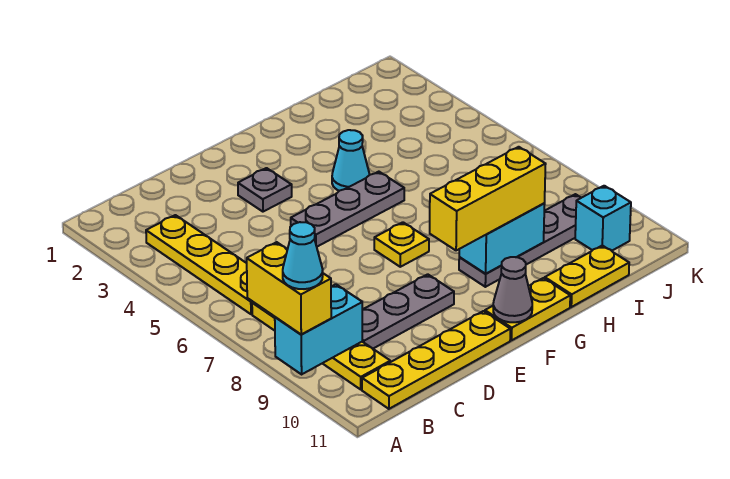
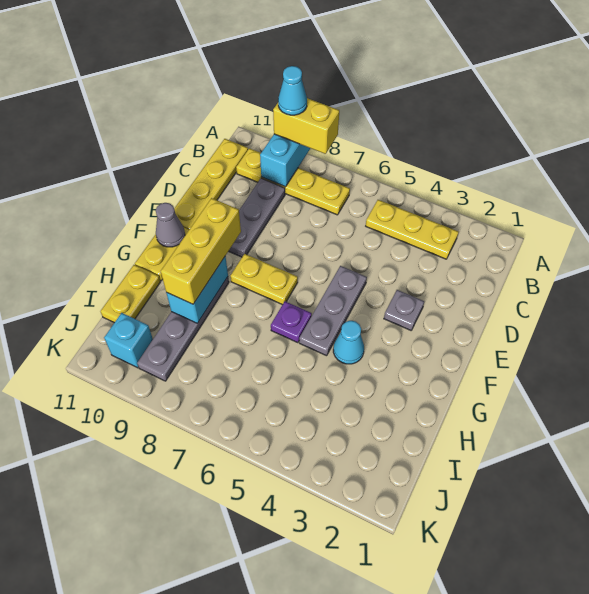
yellow 1x4 plate [146,215,253,314] -> yellow 1x3 plate [366,200,459,259]
yellow 1x1 plate [374,222,429,267] -> yellow 1x2 plate [230,254,298,305]
none -> purple 1x1 plate [271,302,312,343]

